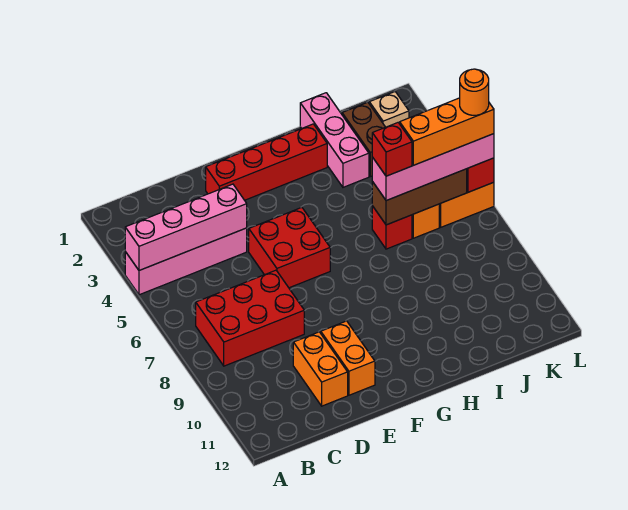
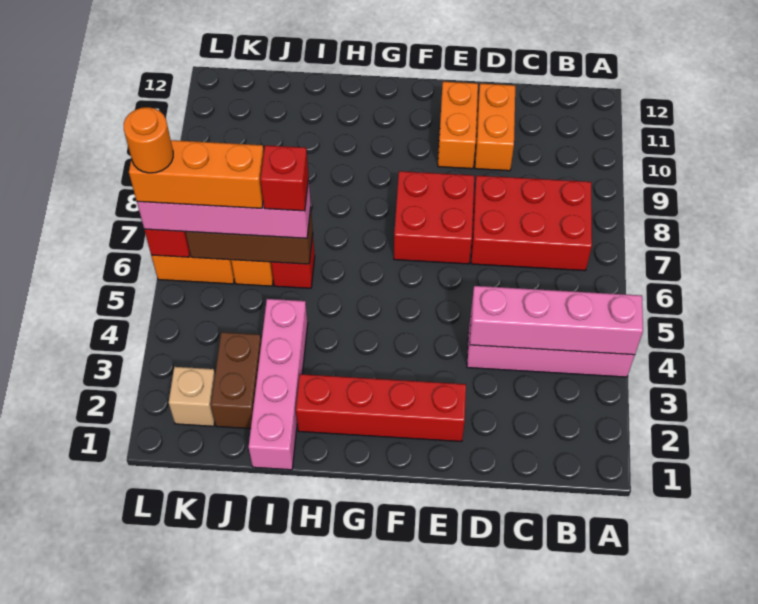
red 2x2 brick [249,208,330,288] -> red 2x2 brick moved to [394,171,474,264]
pink 1x3 brick [300,93,369,187] -> pink 1x4 brick [249,299,308,470]

